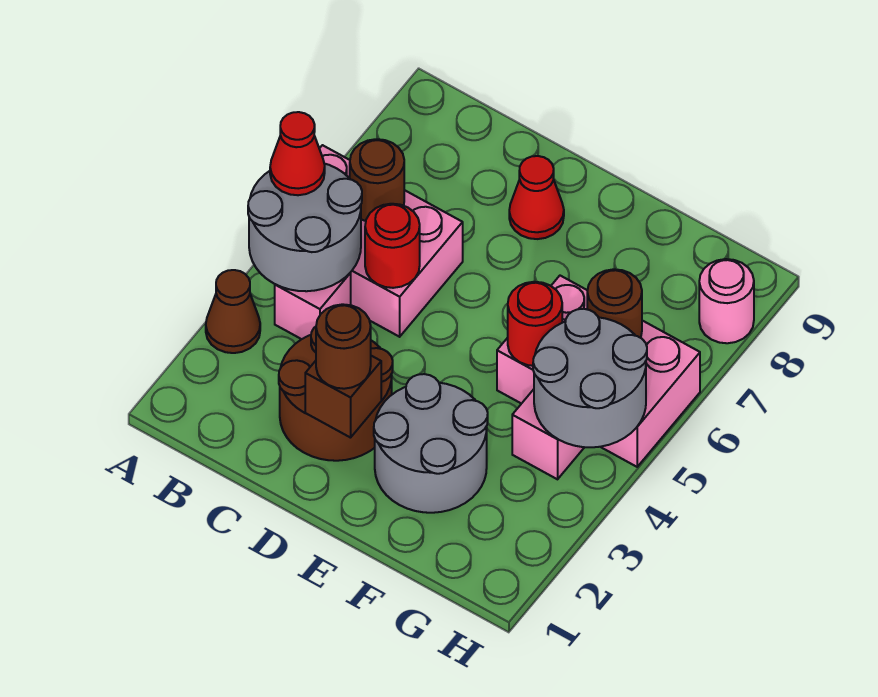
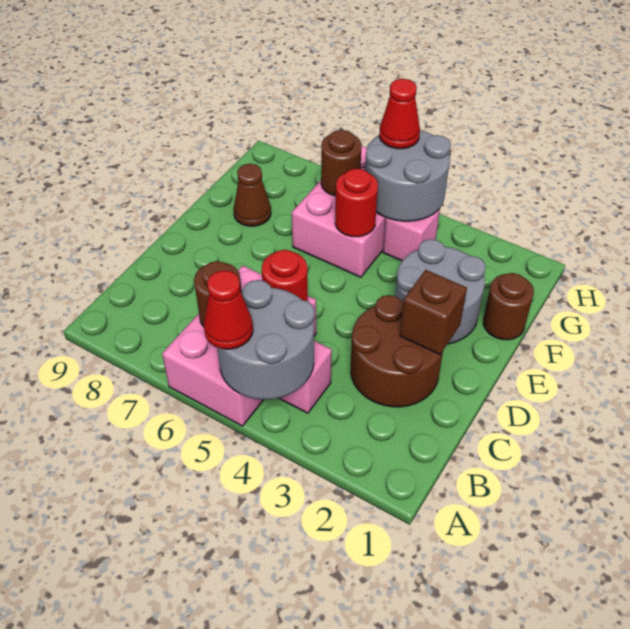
brown 1x1 cone [206,270,260,353] -> brown 1x1 cone moved to [233,164,271,226]
brown 1x1 round brick [316,304,371,389] -> brown 1x1 round brick moved to [483,273,534,340]
red 1x1 cone [509,156,564,239] -> red 1x1 cone moved to [379,79,420,149]
pink 1x1 round brick [699,259,754,343] -> none

